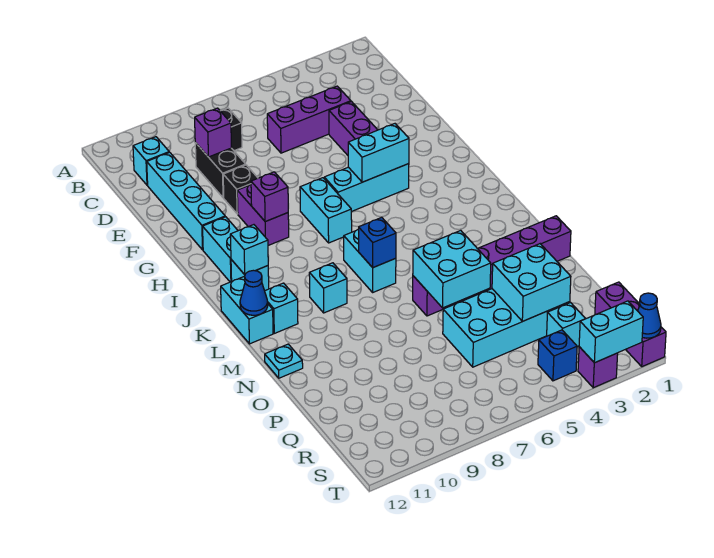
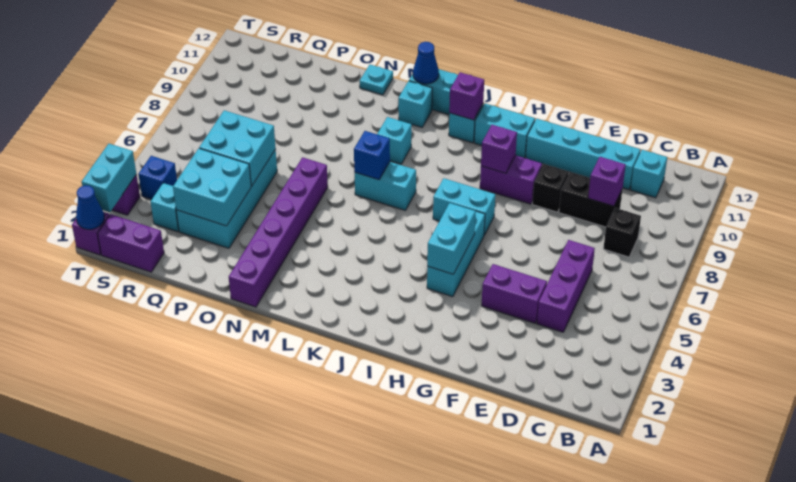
cyan 1x1 brick [230,225,268,275] -> purple 1x1 brick [449,72,484,120]
cyan 2x2 brick [413,230,491,308] -> cyan 2x2 brick moved to [199,110,276,186]

